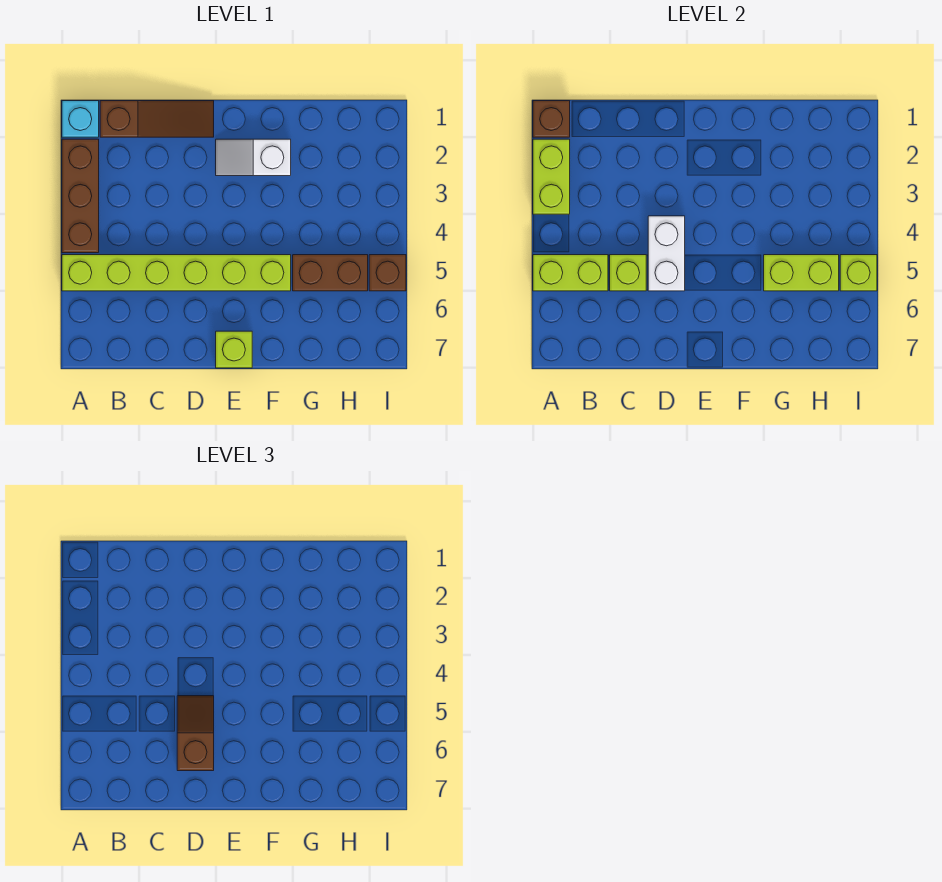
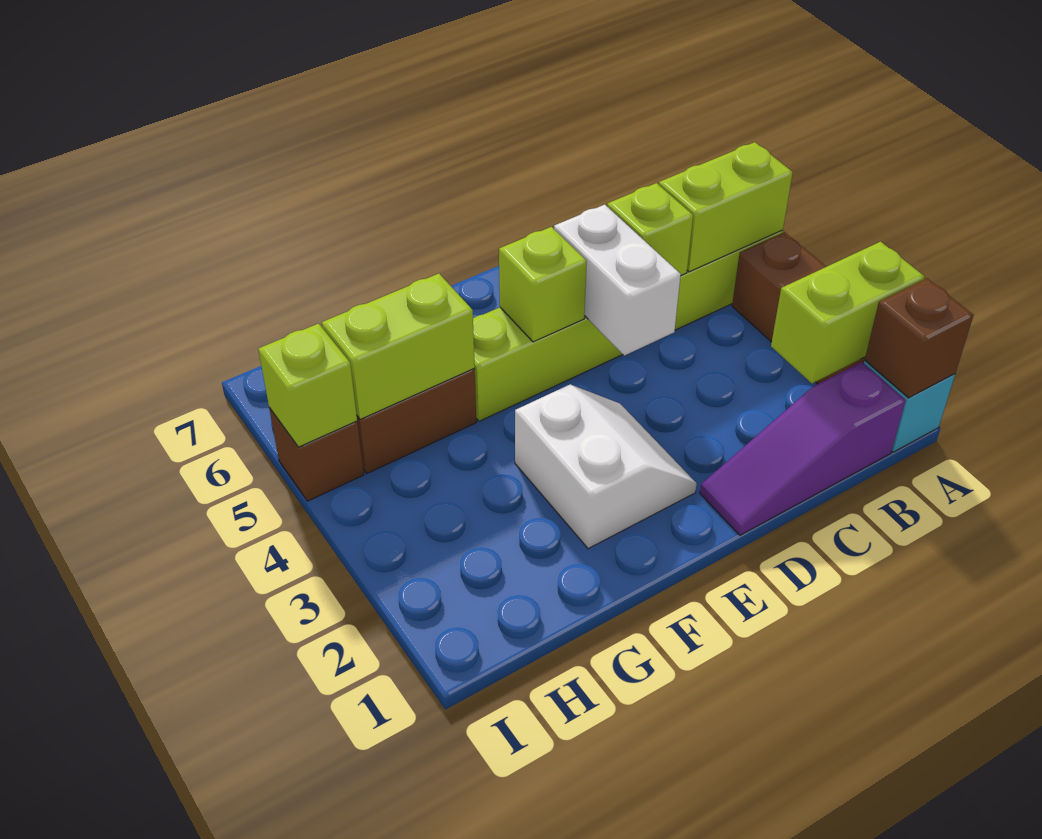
lime 1x2 brick [533,139,570,214] -> lime 1x2 brick turned to [771,242,925,383]
brown 1x3 slope [100,101,214,137] -> purple 1x3 slope [700,362,906,535]
brown 1x2 slope [177,696,214,771] -> none
white 1x2 slope [216,139,291,176] -> white 2x2 slope [515,385,697,549]
lime 1x1 brick [216,331,252,368] -> lime 1x1 brick moved to [499,227,587,342]

